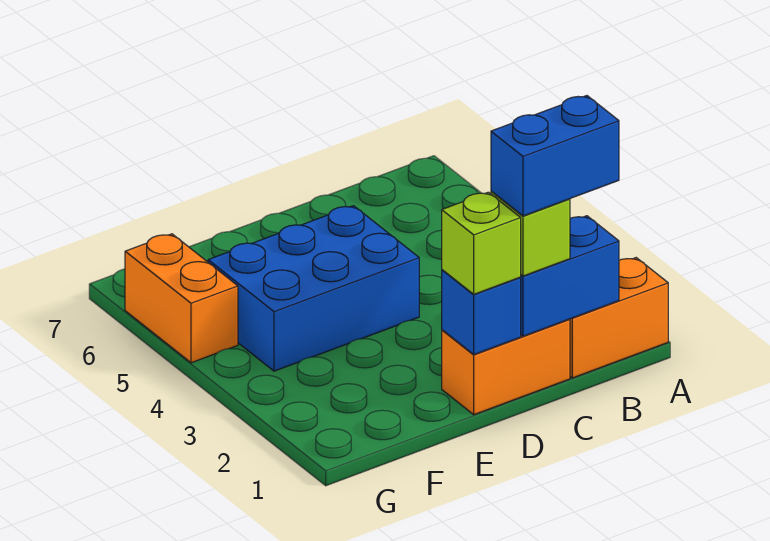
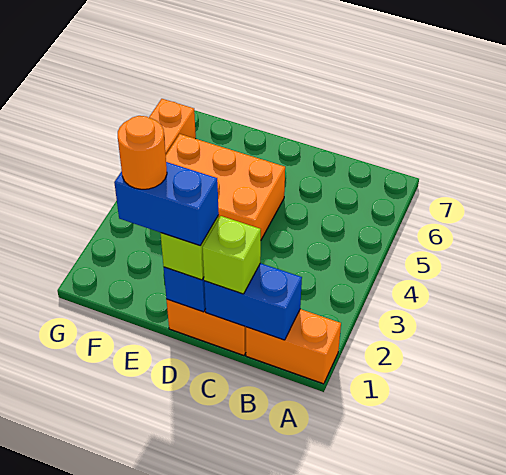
blue 1x2 brick [491,96,619,216] -> blue 1x2 brick moved to [114,162,219,246]
blue 2x3 brick [208,206,419,371] -> orange 2x3 brick [166,134,285,239]
none -> orange 1x1 round brick [118,116,167,189]

